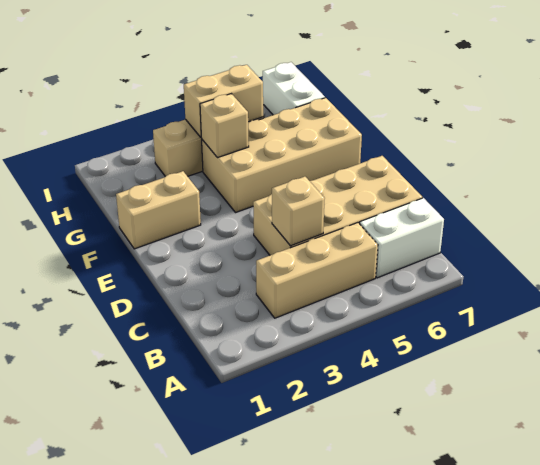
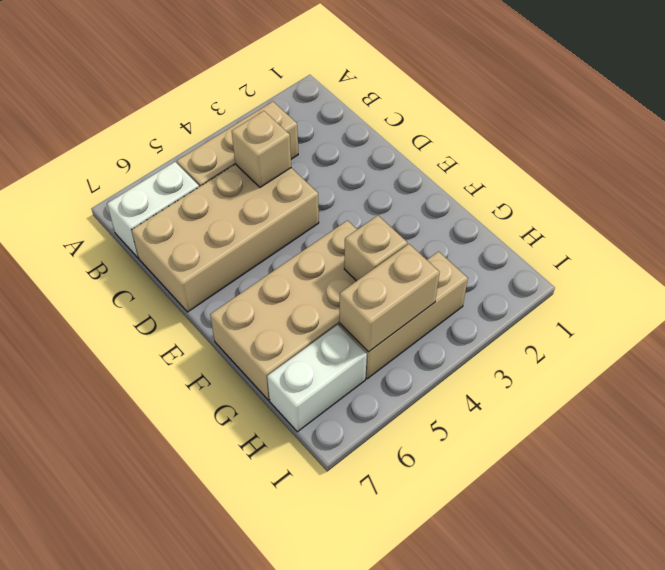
tan 1x2 brick [116,171,201,249] -> none
white 1x2 brick [263,62,325,115] -> white 1x2 brick turned to [267,325,367,432]

